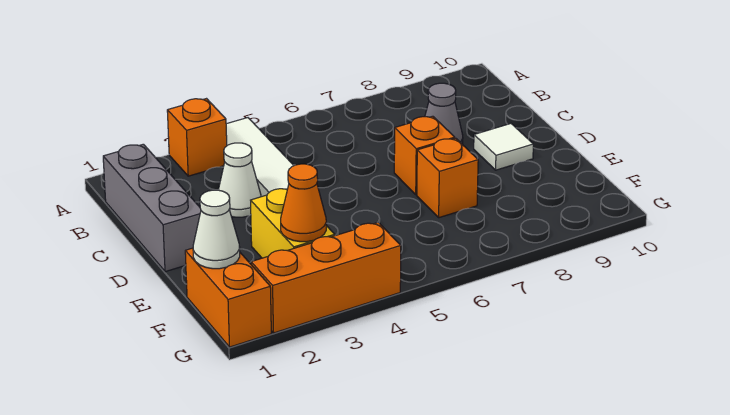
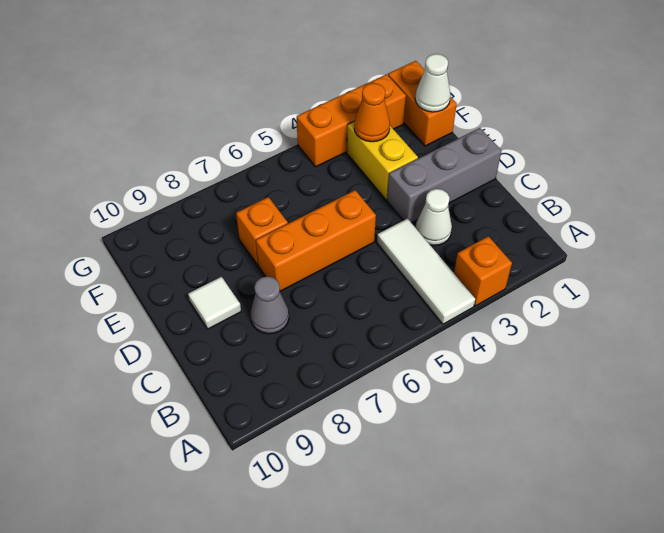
grey 1x3 brick [103,144,201,272] -> grey 1x3 brick turned to [387,128,501,223]
orange 1x1 brick [394,116,455,195] -> orange 1x3 brick [256,190,376,291]

